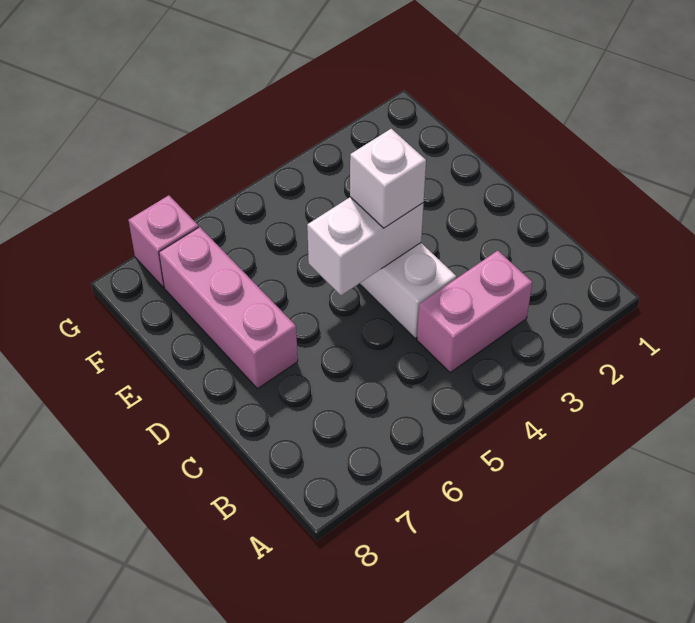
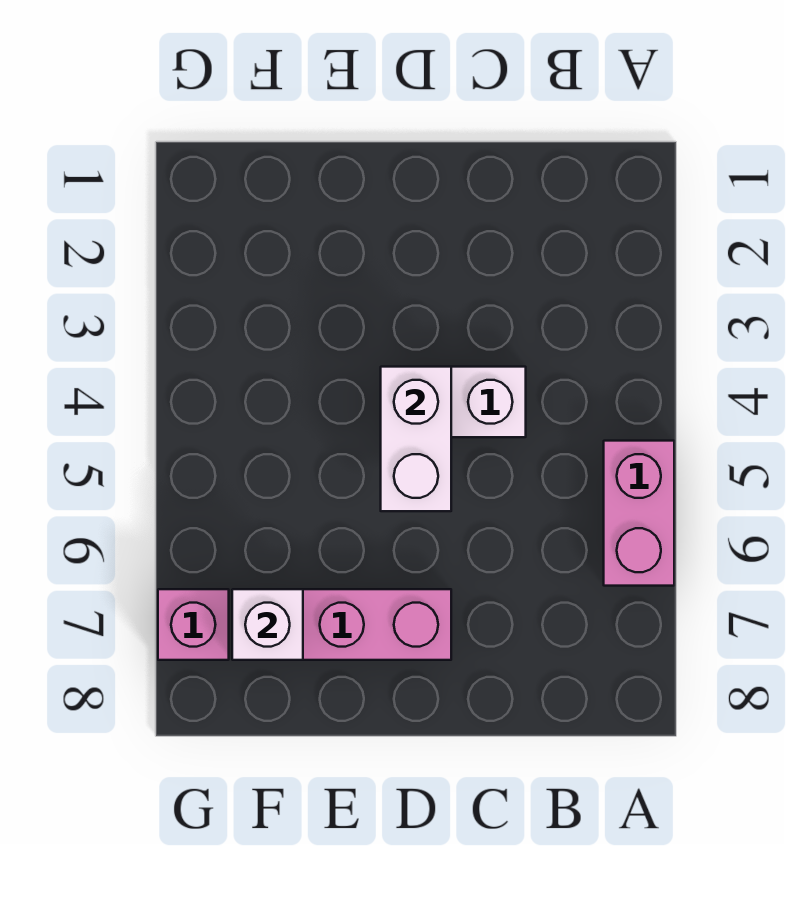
pink 1x2 brick [417,251,532,373] -> pink 1x2 brick moved to [604,441,674,586]
white 1x1 brick [350,129,426,228] -> white 1x1 brick moved to [232,589,303,660]

